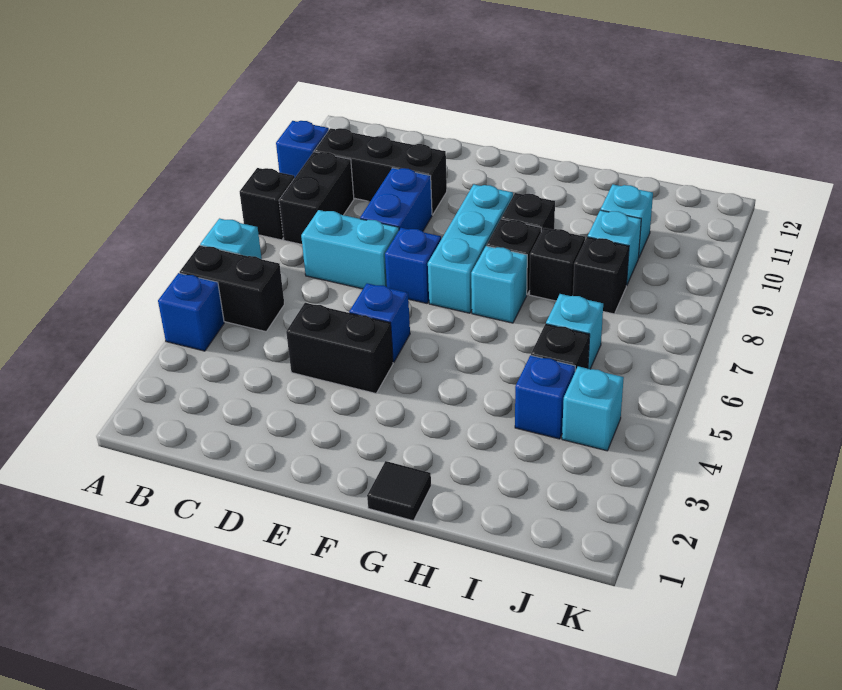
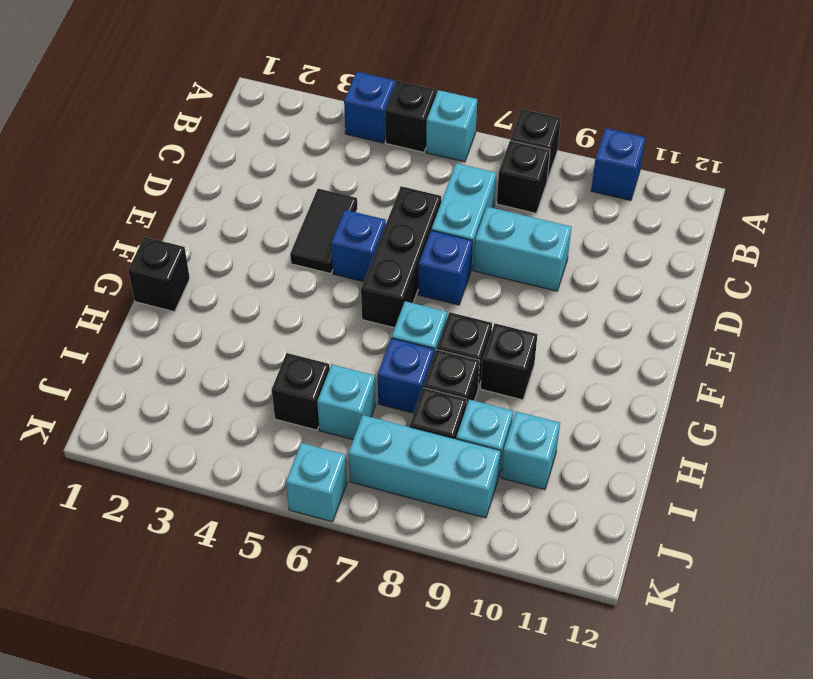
black 1x2 brick [180,245,284,332] -> black 1x1 brick [385,81,436,152]
black 1x2 brick [279,152,354,244] -> black 1x1 brick [497,141,550,213]
black 1x3 brick [315,128,447,215] -> black 1x3 brick moved to [361,186,441,328]
black 1x2 brick [286,303,393,393] -> black 1x2 tile [290,189,357,274]
blue 1x2 brick [360,168,432,231] -> cyan 1x2 brick [473,207,571,291]
cyan 1x3 brick [428,185,513,313] -> cyan 1x3 brick moved to [348,415,501,518]
black 1x1 tile [367,461,431,521] -> black 1x1 brick [128,237,190,312]
blue 1x1 brick [515,355,575,439] -> blue 1x1 brick moved to [378,338,434,413]
cyan 1x1 brick [562,366,624,451] -> cyan 1x1 brick moved to [286,443,347,522]

